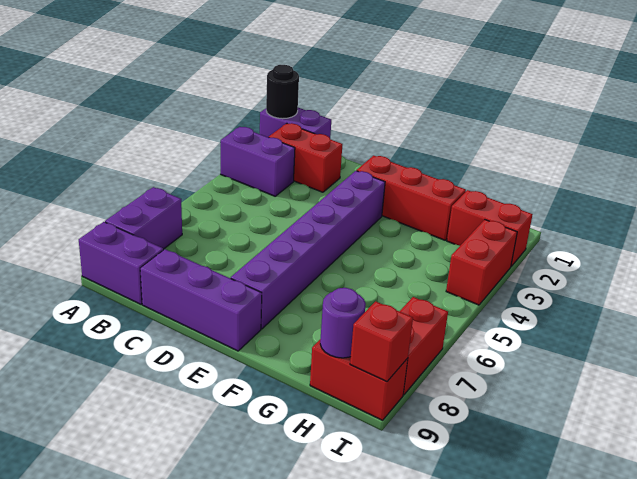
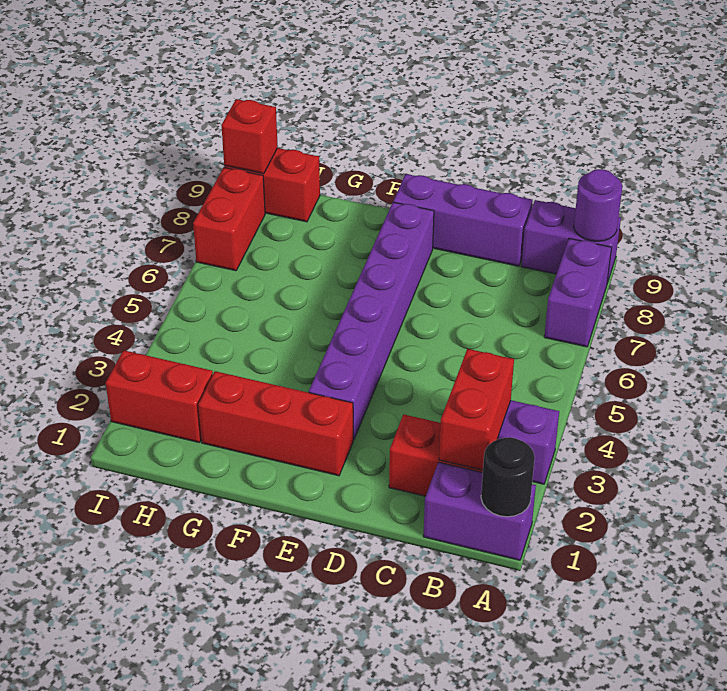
purple 1x1 round brick [320,288,366,358] -> purple 1x1 round brick moved to [574,169,622,241]
red 1x2 brick [446,220,517,305] -> red 1x2 brick moved to [439,349,514,470]

